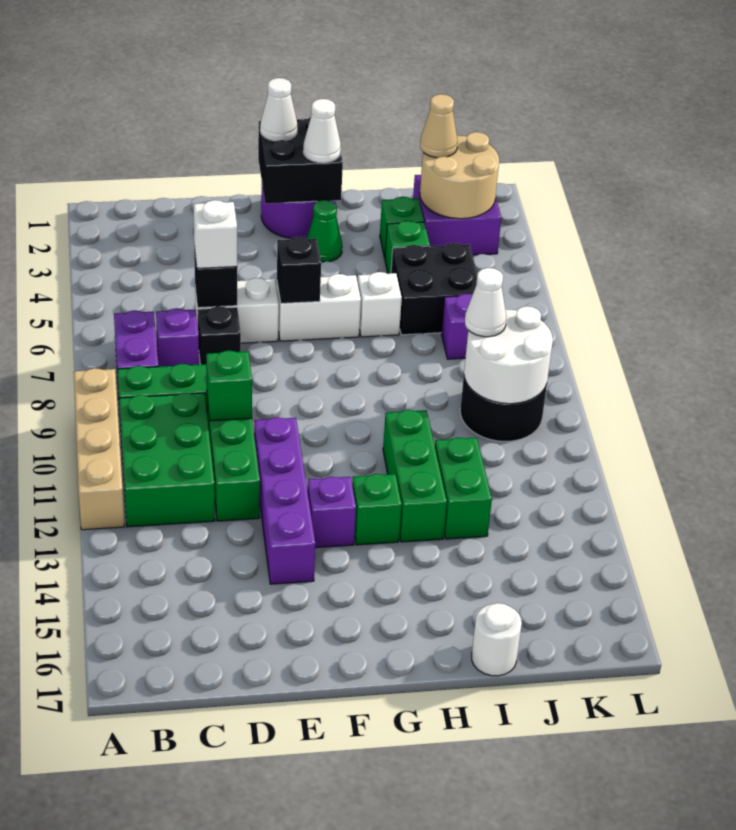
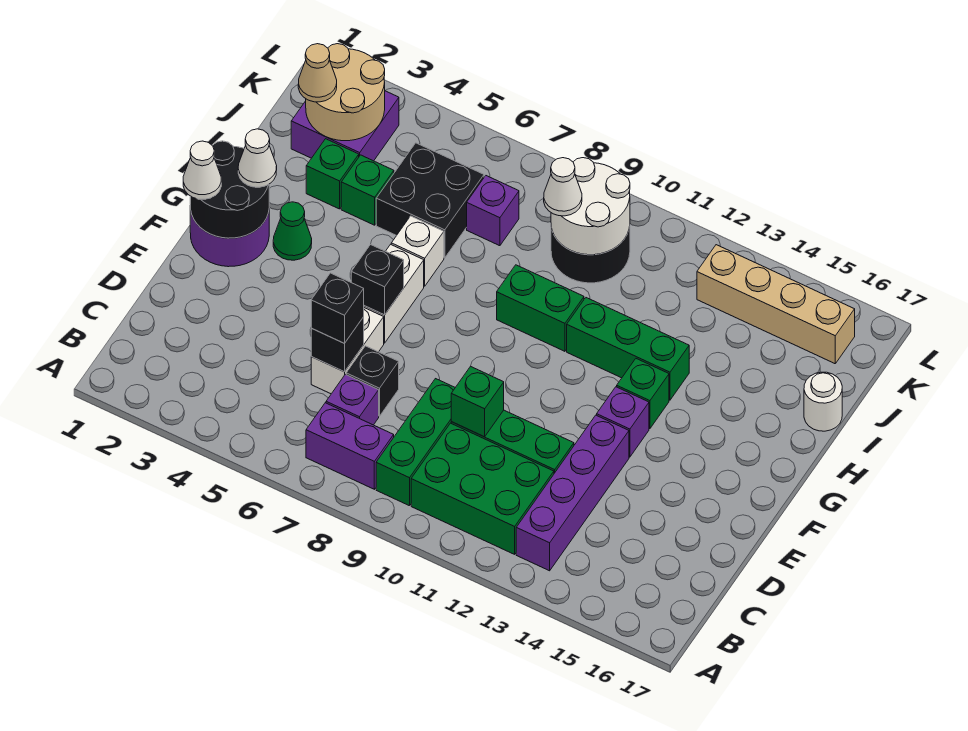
tan 1x4 brick [74,368,125,530] -> tan 1x4 brick moved to [697,245,855,364]
white 1x1 brick [193,200,237,268] -> black 1x1 brick [311,273,364,343]
purple 1x4 brick [254,417,315,584] -> purple 1x4 brick turned to [516,415,629,571]
black 2x2 brick [258,117,343,203] -> black 2x2 round brick [190,141,269,238]
green 1x2 brick [435,437,492,539] -> green 1x2 brick moved to [497,265,584,351]

